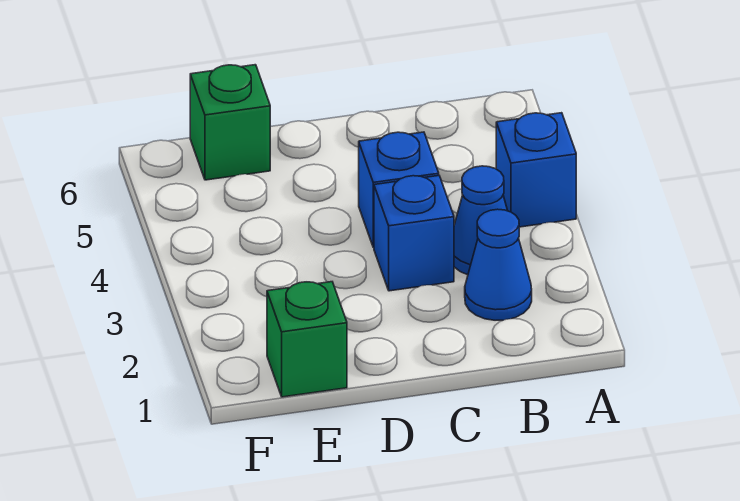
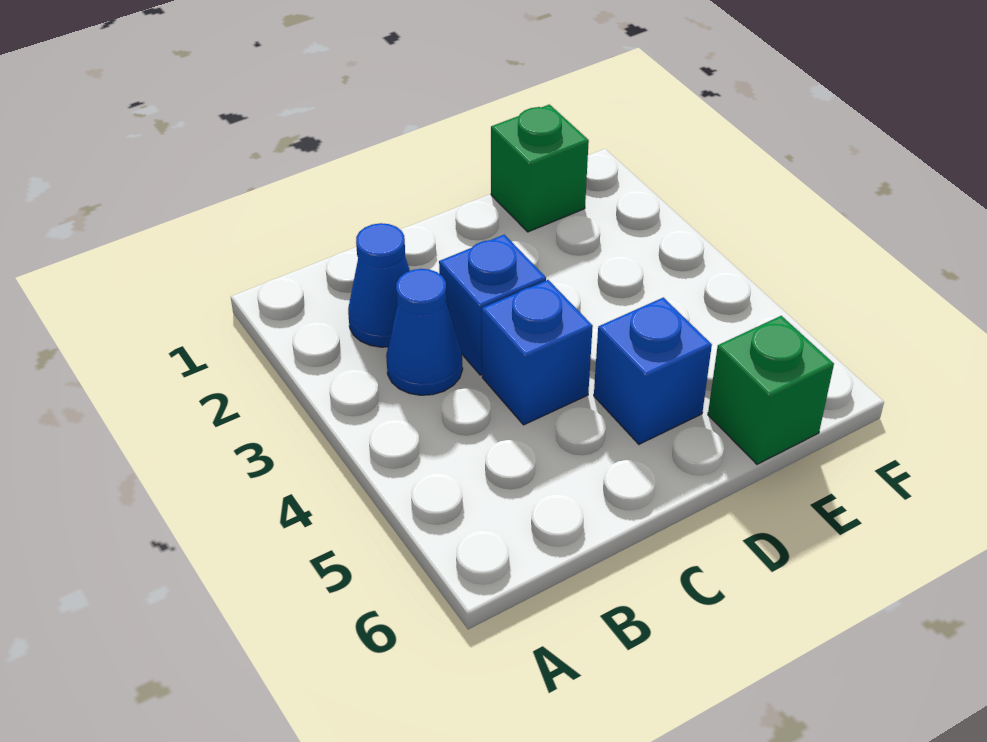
blue 1x1 brick [496,113,576,227] -> blue 1x1 brick moved to [594,298,712,444]

